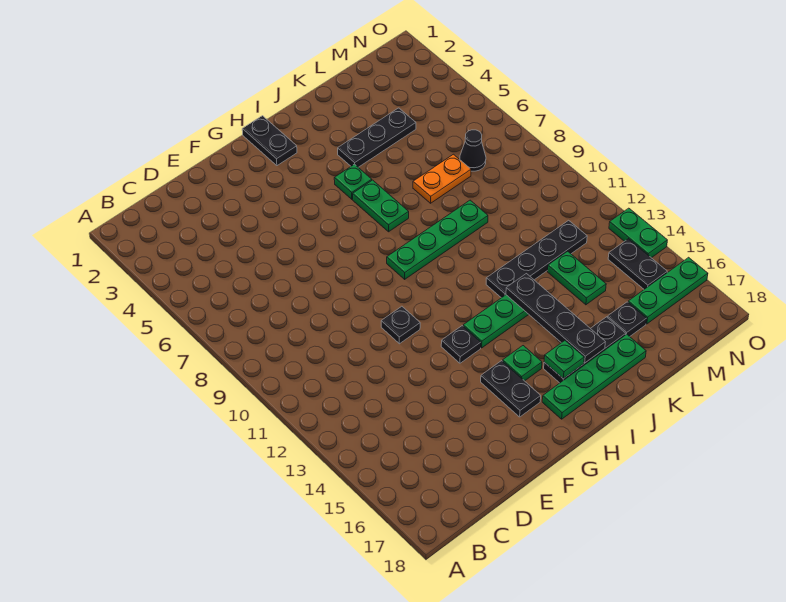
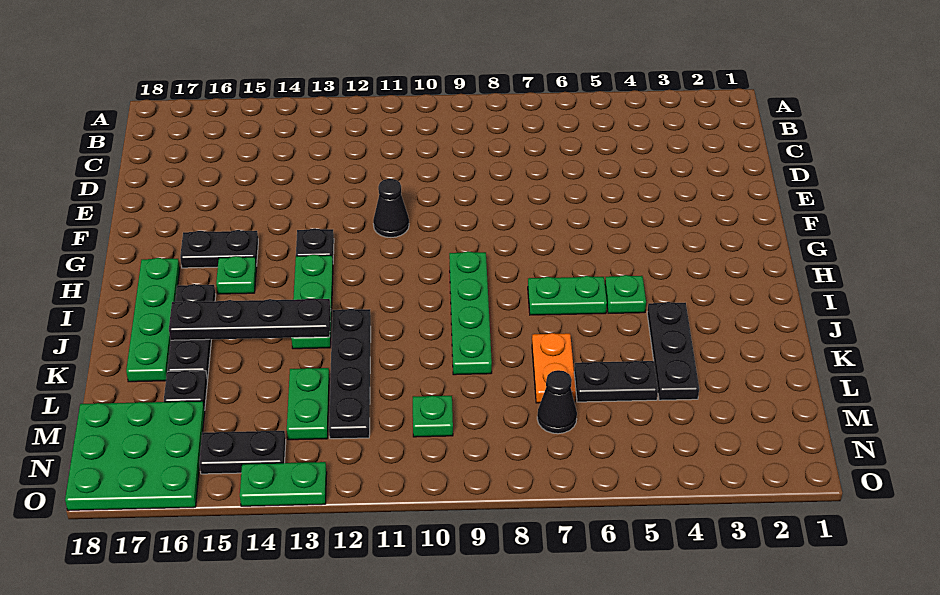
black 1x1 plate [381,306,420,344] -> black 1x1 cone [373,179,409,238]
black 1x2 plate [242,116,297,166] -> black 1x2 plate moved to [574,361,658,402]
green 1x1 plate [544,341,584,379] -> green 1x1 plate moved to [413,396,453,437]
green 1x2 plate [547,251,606,305] -> green 1x2 plate turned to [287,368,330,440]
green 1x3 plate [628,257,708,324] -> green 3x3 plate [65,401,205,510]

